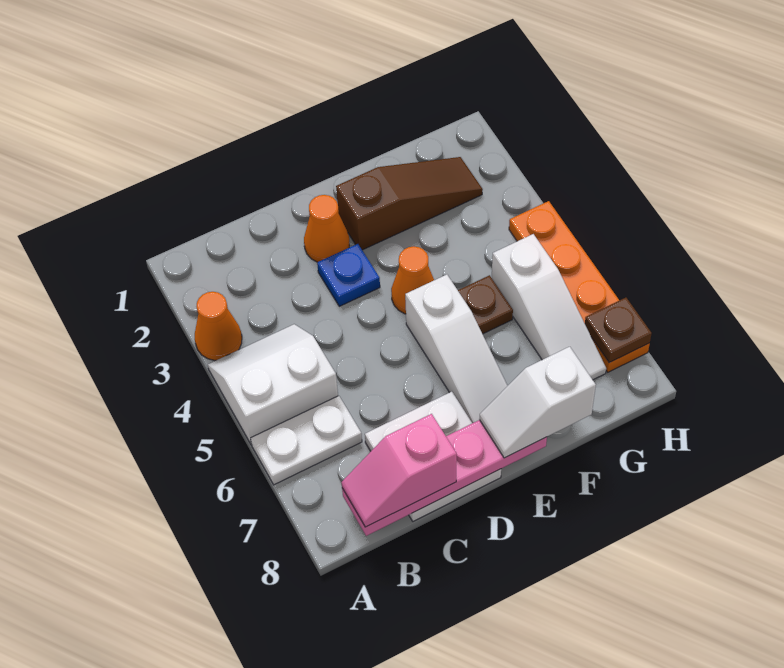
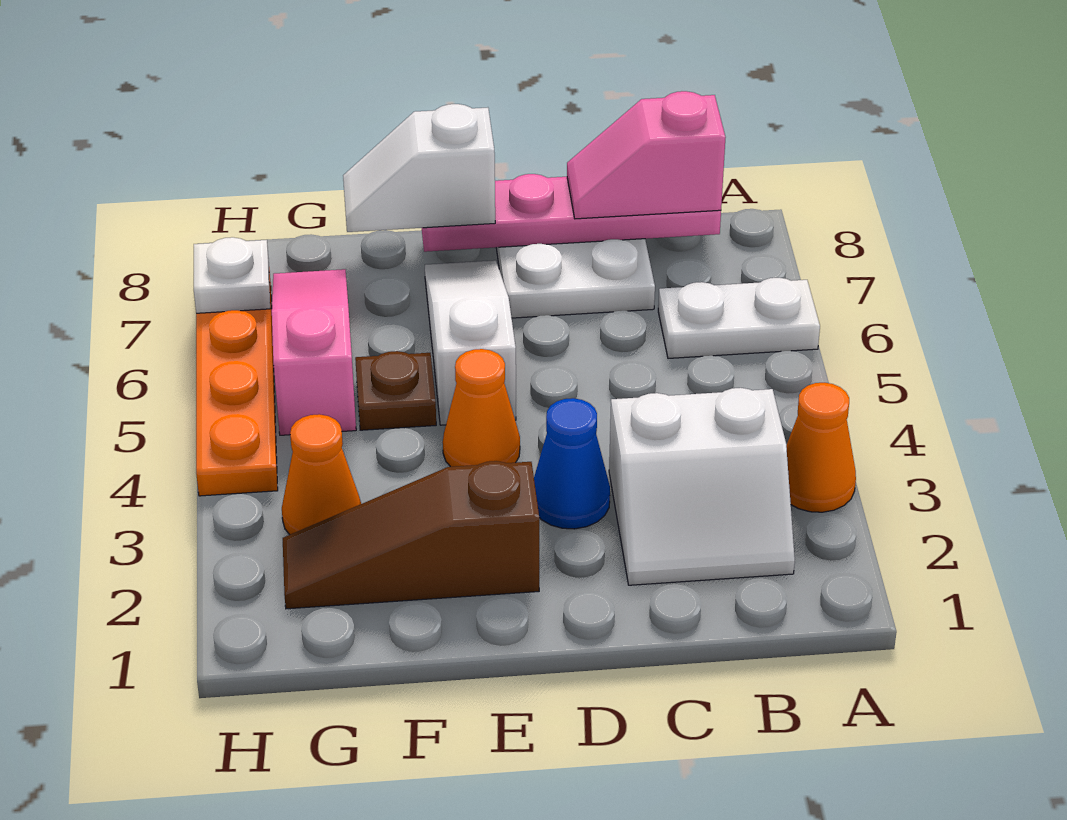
white 2x2 slope [208,324,338,445] -> white 2x2 slope moved to [609,388,795,585]
pink 1x2 slope [342,414,457,527] -> pink 1x2 slope turned to [567,91,726,219]
orange 1x1 cone [304,195,349,262] -> orange 1x1 cone moved to [282,414,361,535]
blue 1x1 plate [317,244,380,306] -> blue 1x1 cone [534,398,610,529]
white 1x2 slope [479,347,596,458] -> white 1x2 slope turned to [343,104,495,232]
white 1x3 slope [492,234,606,380] -> pink 1x3 slope [272,269,356,435]
brown 1x1 plate [585,298,652,363] -> white 1x1 plate [194,237,270,313]

